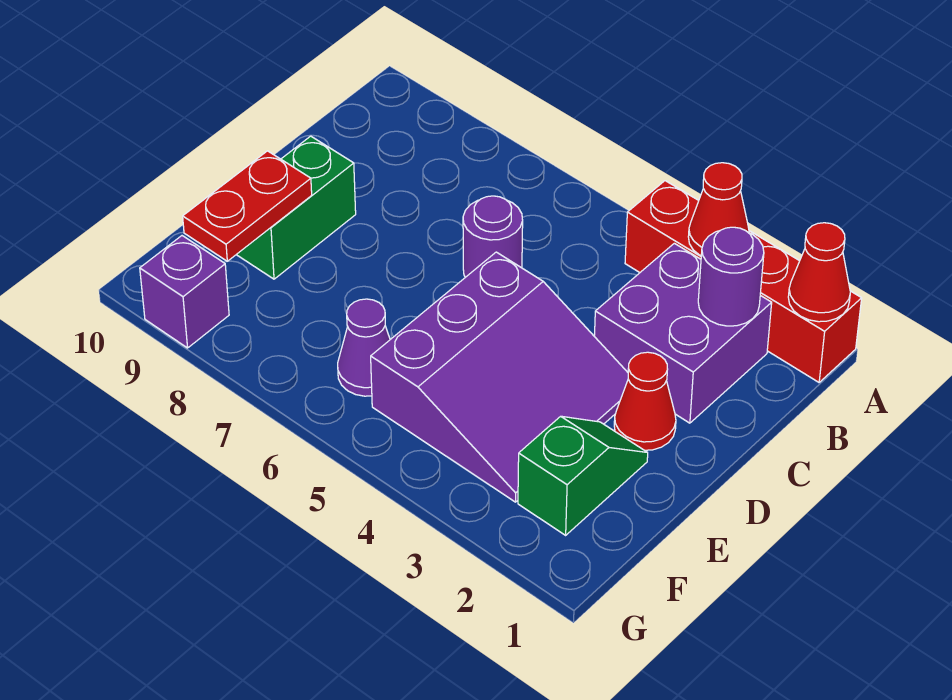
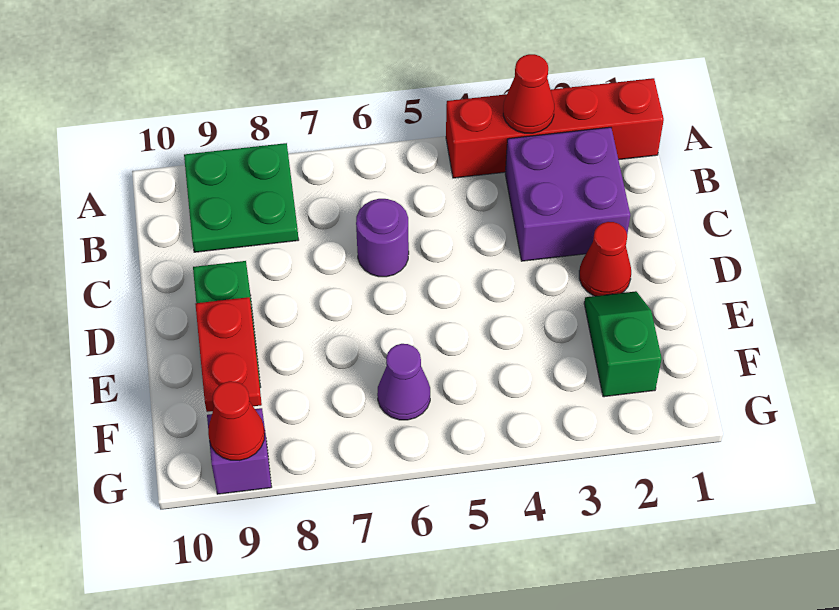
red 1x1 cone [788,223,850,322] -> red 1x1 cone moved to [208,381,265,461]
none -> green 2x2 plate [184,143,299,252]
purple 1x1 round brick [698,227,764,326] -> none
purple 3x3 slope [371,252,628,502] -> none

